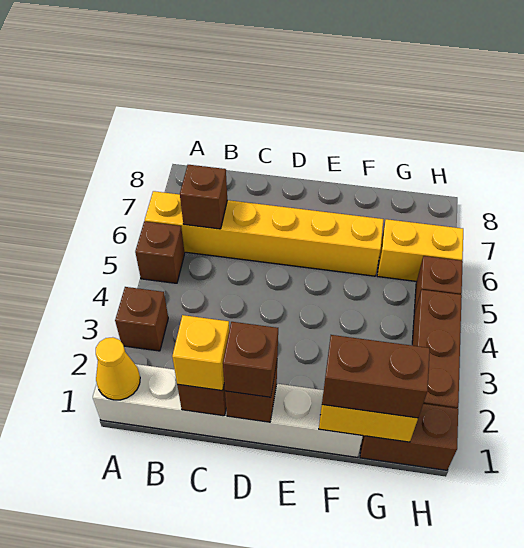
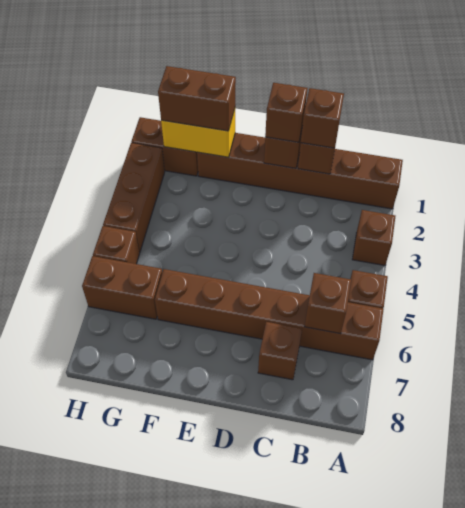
white 1x6 brick [93,364,363,457] -> brown 1x6 brick [197,133,403,209]
yellow 1x1 cone [96,337,140,400] -> none
yellow 1x6 brick [145,191,383,276] -> brown 1x6 brick [155,269,384,360]
yellow 1x1 brick [172,315,229,391] -> brown 1x1 brick [301,88,344,148]
none -> brown 1x1 brick [258,322,302,380]
yellow 1x2 brick [377,219,463,281] -> brown 1x2 brick [82,256,162,319]

